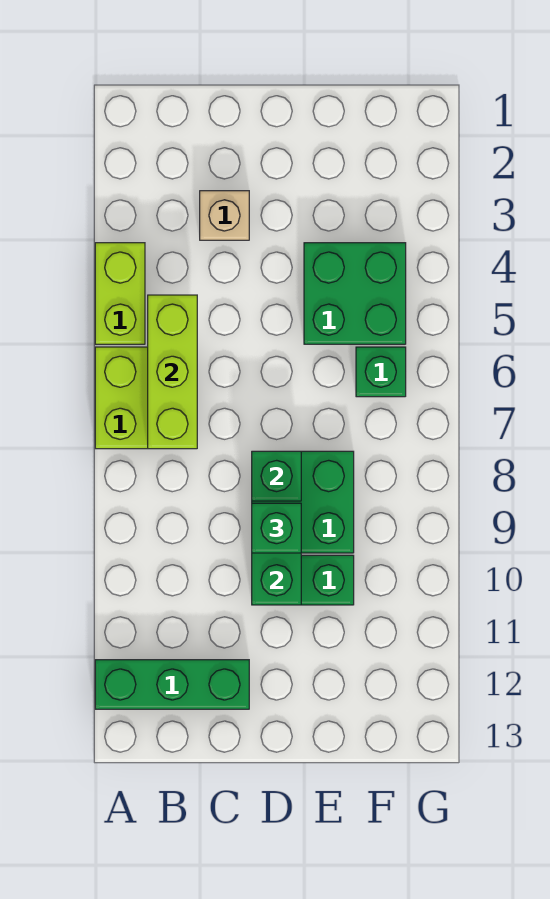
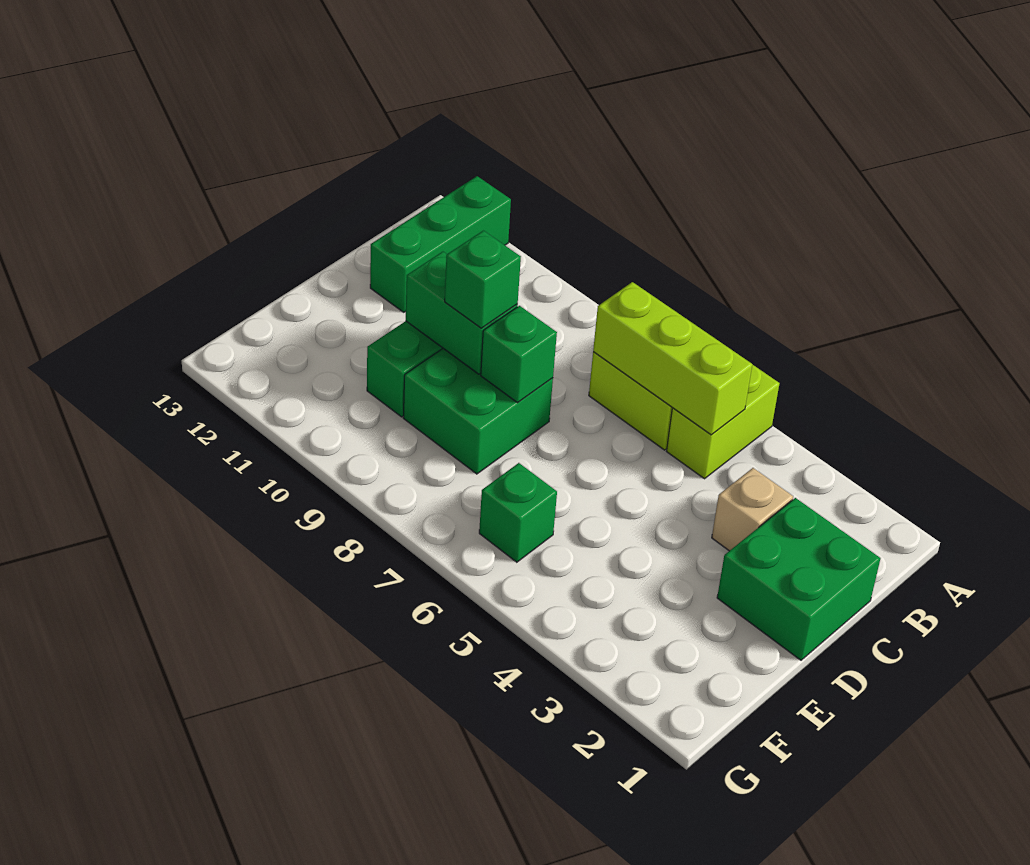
lime 1x2 brick [95,243,145,344] -> lime 1x2 brick turned to [667,364,780,479]
green 2x2 brick [304,243,406,344] -> green 2x2 brick moved to [717,498,880,660]

